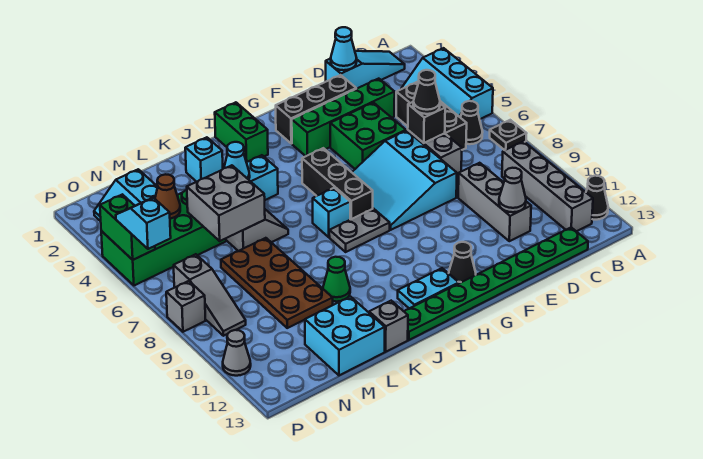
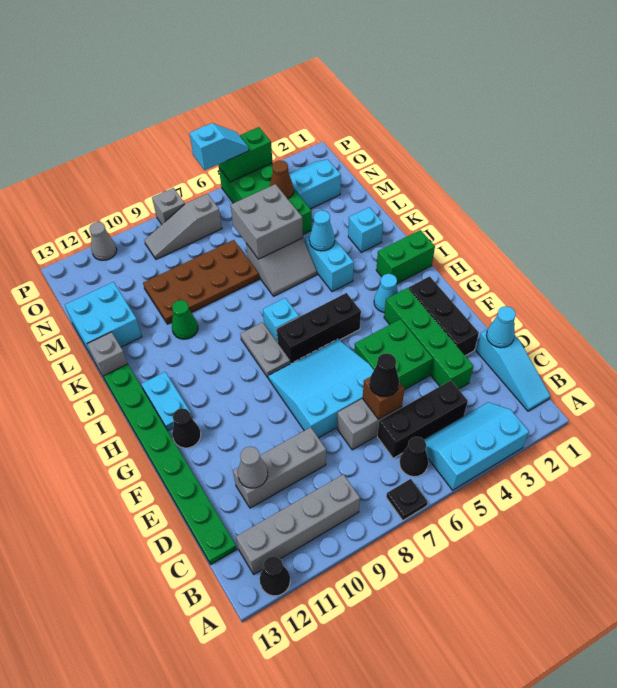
black 1x1 brick [408,102,445,143] -> brown 1x1 brick [363,377,405,419]
none -> cyan 1x1 cone [374,274,398,313]

